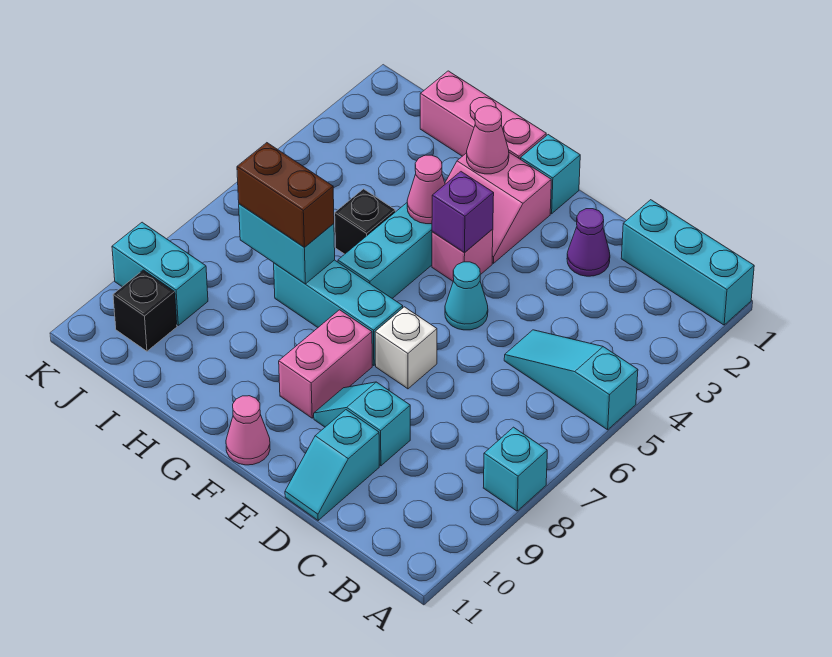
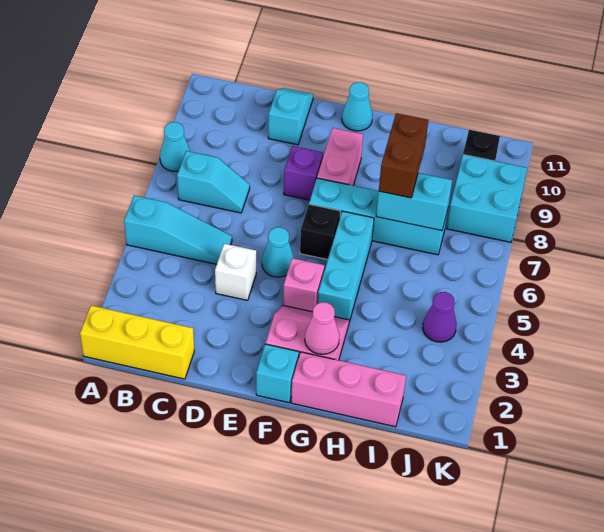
cyan 1x3 brick [621,200,754,325] -> yellow 1x3 brick [80,306,194,379]
cyan 1x1 brick [483,427,547,511] -> cyan 1x1 cone [160,122,190,171]
purple 1x1 cone [567,209,610,276] -> purple 1x1 cone moved to [423,292,457,342]
cyan 1x2 slope [314,382,410,466] -> cyan 1x2 slope moved to [177,151,250,213]
white 1x1 brick [375,307,437,389] -> white 1x1 brick moved to [215,244,256,300]
purple 1x1 brick [432,172,494,253] -> purple 1x1 brick moved to [284,146,323,200]
cyan 1x3 brick [274,260,403,366] -> cyan 1x4 brick [309,178,448,255]
pink 1x1 cone [226,396,270,465] -> cyan 1x1 cone [342,82,373,131]
pink 1x1 cone [407,155,445,224] -> none
black 1x1 brick [335,189,395,254] -> black 1x1 brick moved to [300,204,340,260]
brown 1x2 brick [237,143,334,247] -> brown 1x2 brick turned to [379,113,428,198]
cyan 1x2 brick [112,222,208,325] -> cyan 2x2 brick [447,155,527,242]

